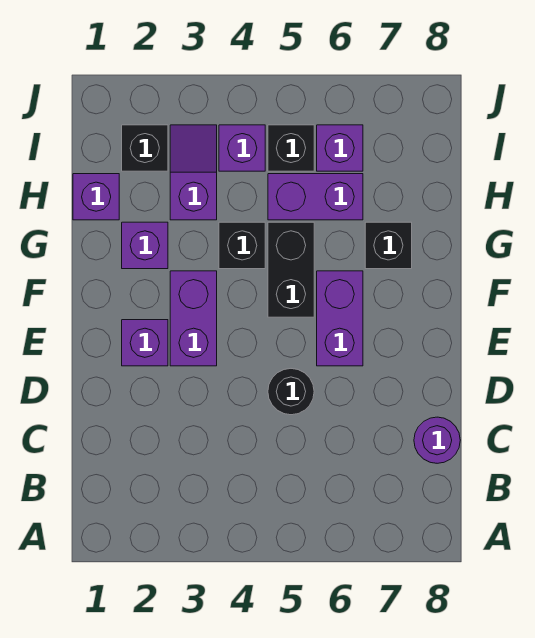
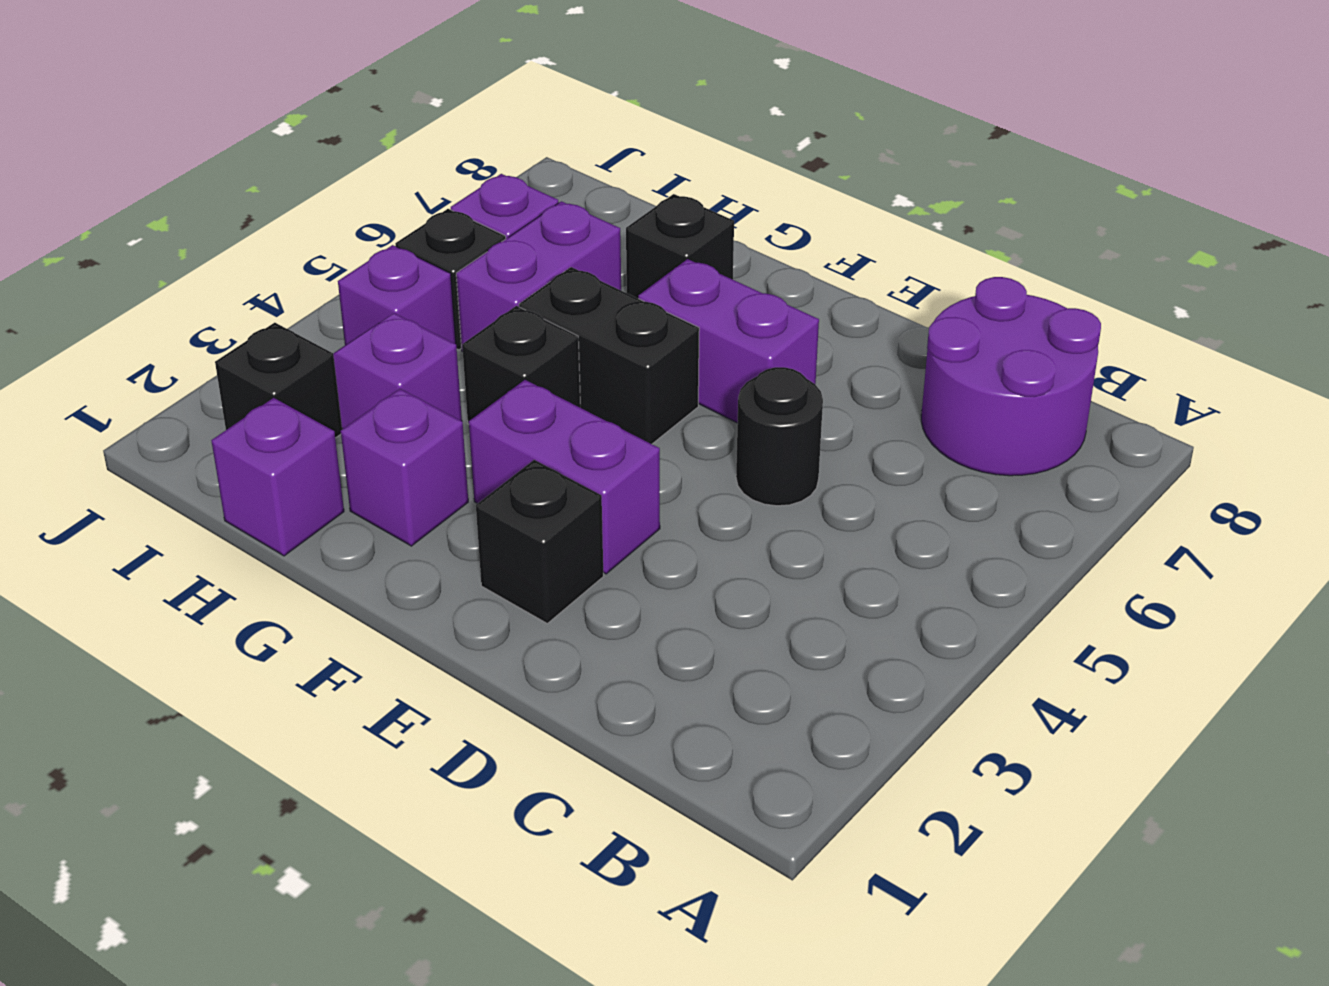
purple 1x1 round brick [414,417,460,463] -> purple 2x2 round brick [921,277,1101,476]
purple 1x1 brick [122,320,168,366] -> black 1x1 brick [476,460,603,623]

